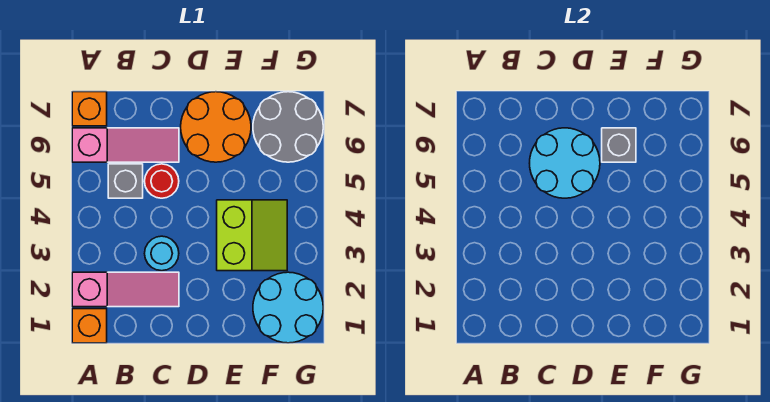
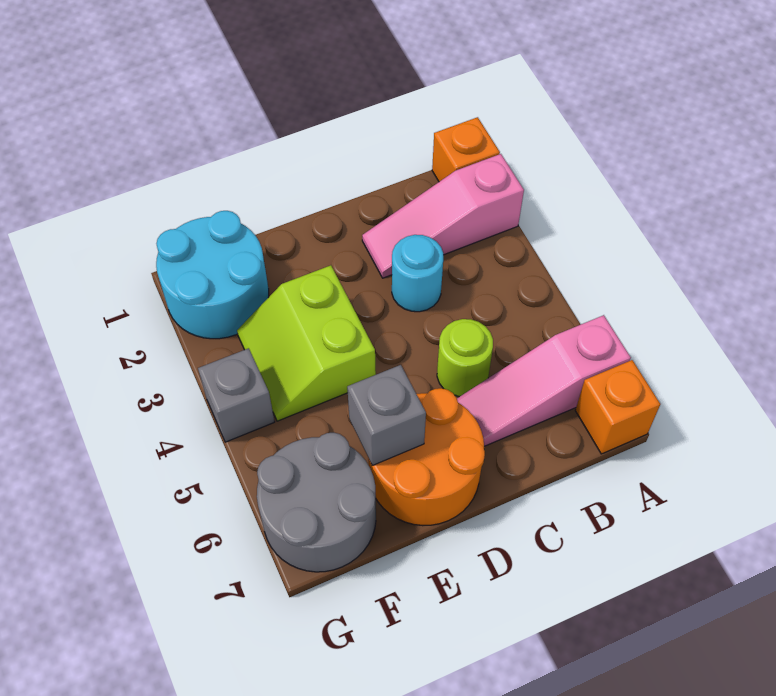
grey 1x1 brick [108,164,143,198] -> grey 1x1 brick moved to [198,348,275,442]
red 1x1 round brick [145,164,179,198] -> lime 1x1 round brick [437,319,493,397]
cyan 2x2 round brick [530,128,600,198] -> none

